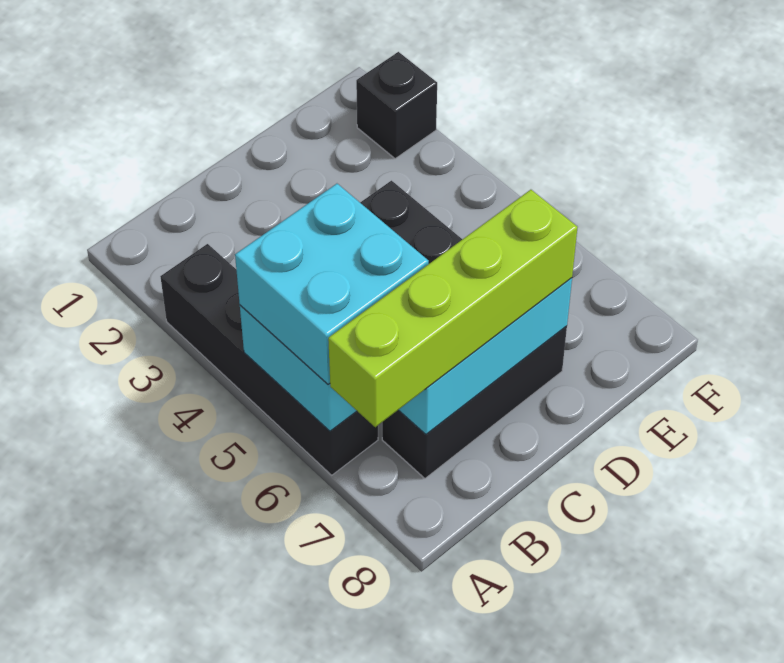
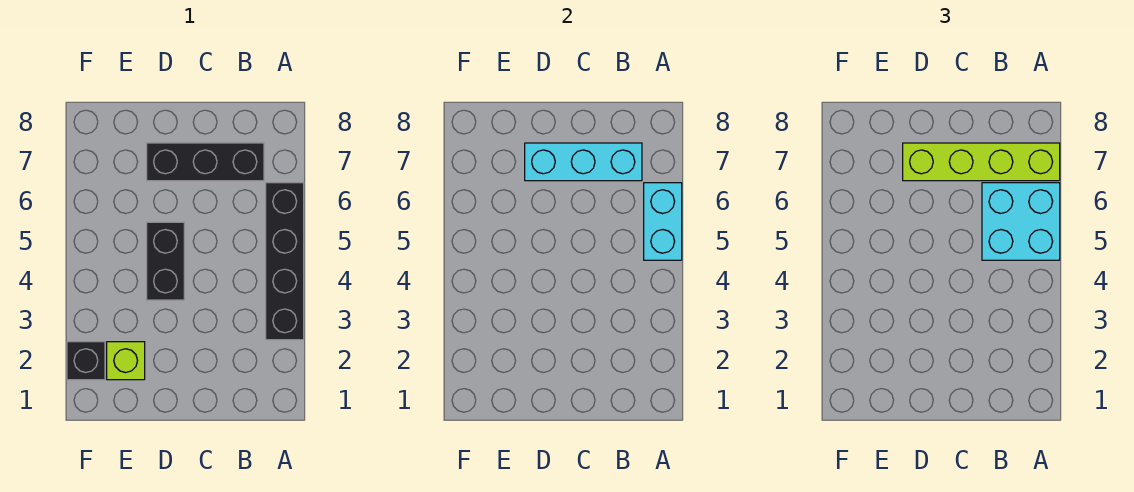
none -> lime 1x1 brick [107,342,145,380]

